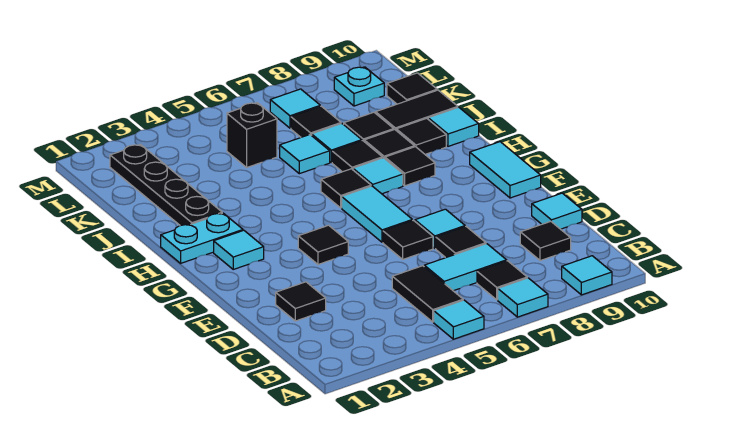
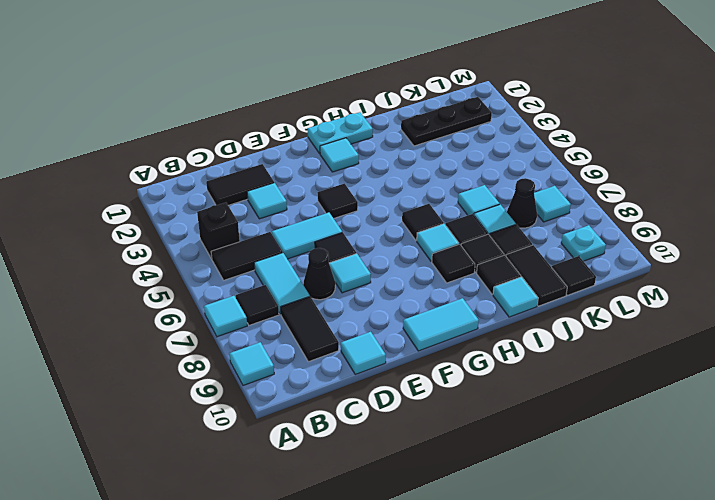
cyan 1x1 tile [434,300,484,339] -> cyan 1x1 tile moved to [247,183,287,219]
black 1x1 tile [520,221,571,261] -> black 1x2 tile [281,297,339,362]
black 1x1 tile [276,282,326,321] -> black 1x2 tile [206,164,274,205]
black 1x1 tile [436,226,486,258] -> black 1x1 cone [303,248,335,300]
cyan 1x2 tile [342,186,412,242] -> cyan 1x2 tile moved to [272,213,342,259]
cyan 1x2 plate [161,213,243,263] -> cyan 1x2 plate turned to [308,112,373,154]
black 1x4 plate [110,145,222,226] -> black 1x3 plate [401,97,492,146]
black 1x1 brick [227,103,277,167] -> black 1x1 brick moved to [197,203,240,259]
black 1x1 tile [291,106,341,137] -> black 1x1 cone [507,178,537,228]

